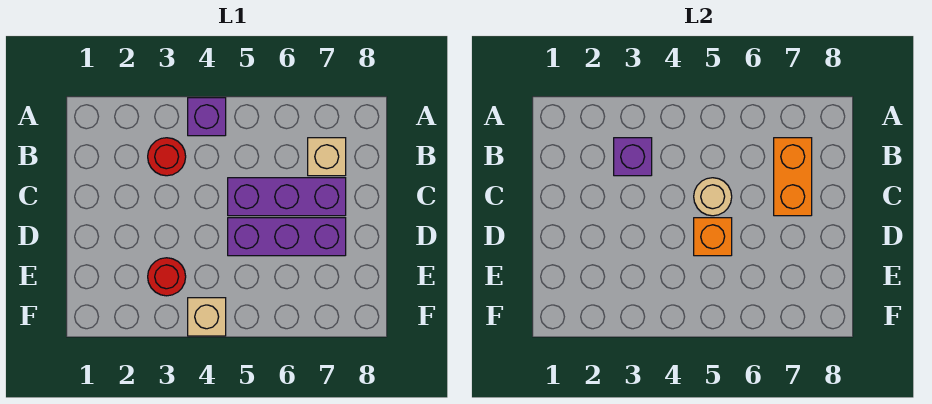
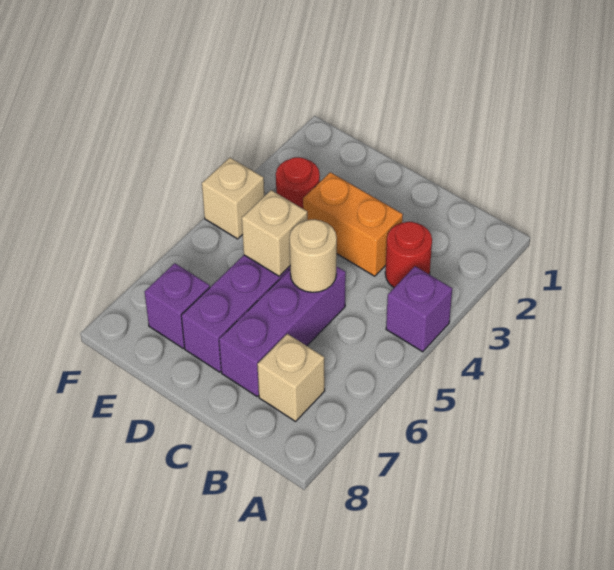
purple 1x1 brick [614,138,652,176] -> purple 1x1 brick moved to [145,263,210,348]
orange 1x2 brick [774,138,812,216] -> orange 1x2 brick moved to [303,172,403,276]
orange 1x1 brick [694,218,732,256] -> tan 1x1 brick [242,190,307,276]

